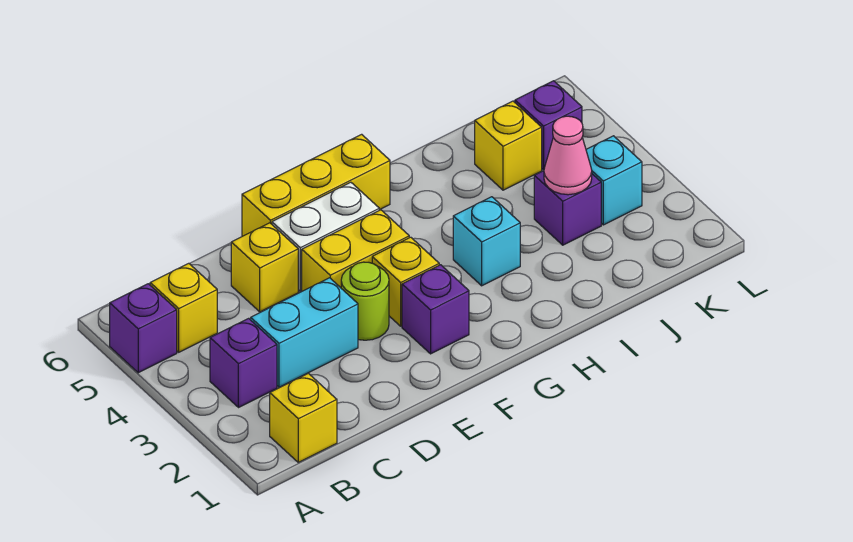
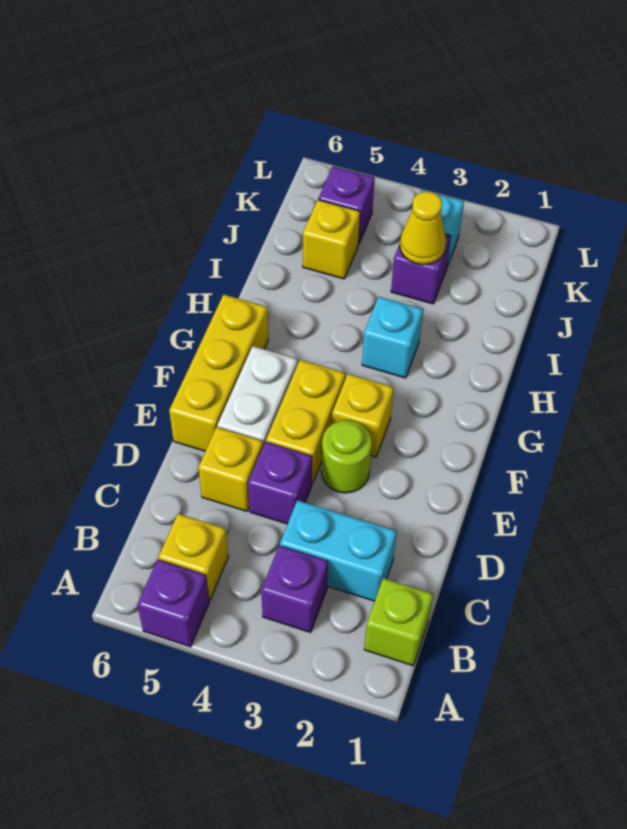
yellow 1x1 brick [270,373,337,462] -> lime 1x1 brick [364,578,433,666]
cyan 1x2 brick [251,278,358,387] -> cyan 1x2 brick turned to [280,500,397,601]
purple 1x1 brick [402,265,469,354] -> purple 1x1 brick moved to [248,442,312,524]
pink 1x1 cone [544,116,592,195] -> yellow 1x1 cone [400,192,446,265]

